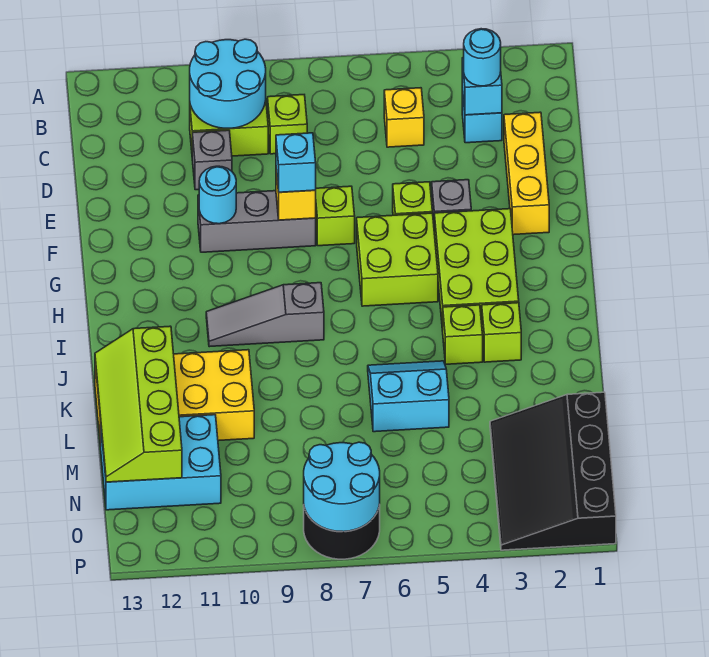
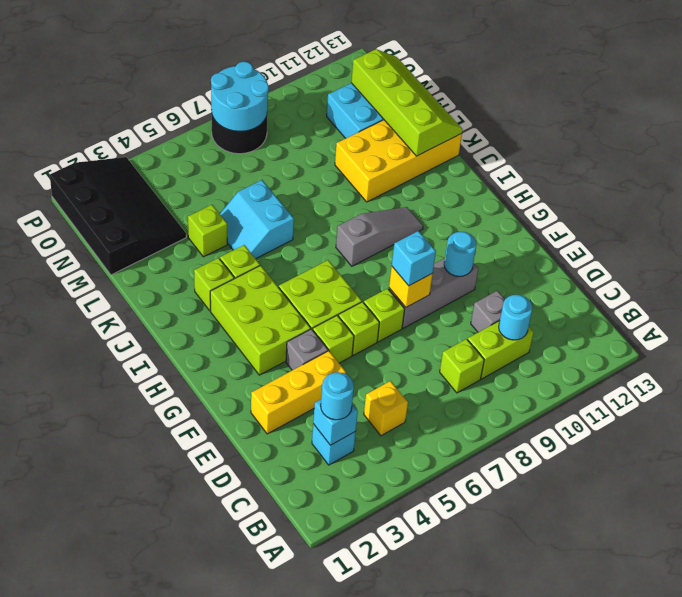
cyan 2x2 round brick [190,39,266,128] -> cyan 1x1 round brick [499,295,533,340]
yellow 1x3 brick [504,112,549,235] -> yellow 1x3 brick turned to [251,351,346,434]
none -> lime 1x1 brick [338,302,379,355]
cyan 2x2 slope [368,361,449,432] -> cyan 2x2 slope turned to [220,180,294,259]
none -> lime 1x1 brick [188,205,227,257]

